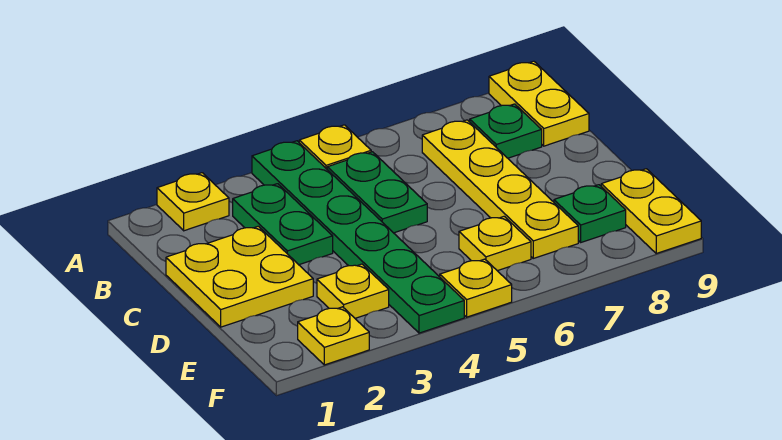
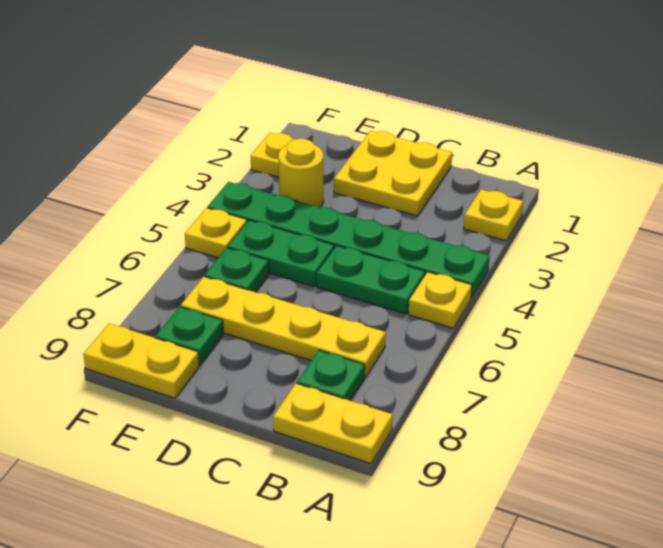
green 1x2 plate [233,184,333,265] -> green 1x2 plate moved to [228,220,334,287]
yellow 1x1 plate [317,264,389,318] -> yellow 1x1 round brick [278,139,323,207]
yellow 1x1 plate [459,217,531,271] -> green 1x1 plate [205,248,269,292]

